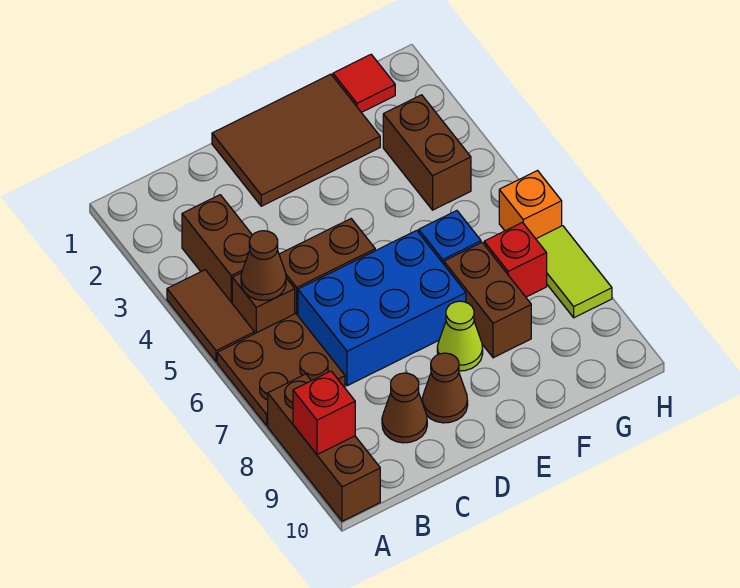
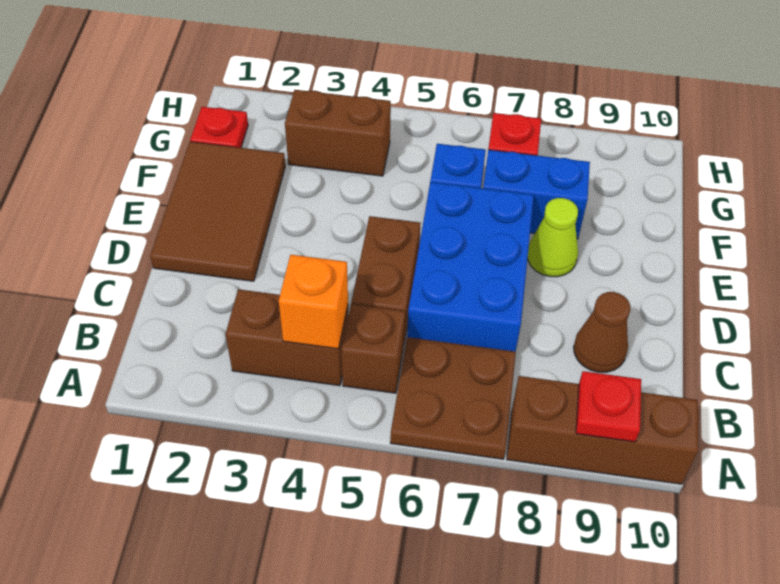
brown 1x2 tile [167,270,254,362] -> none
red 1x1 brick [293,371,355,454] -> red 1x1 plate [576,371,641,442]
brown 1x1 cone [241,231,286,300] -> none
brown 1x1 cone [422,353,468,423] -> none
brown 1x2 brick [444,243,531,358] -> blue 1x2 brick [483,150,590,239]
red 1x1 tile [333,54,395,112] -> red 1x1 plate [190,107,248,148]
orange 1x1 brick [499,171,562,239] -> orange 1x1 brick moved to [279,255,348,349]
lime 1x2 tile [536,226,612,318] -> none

